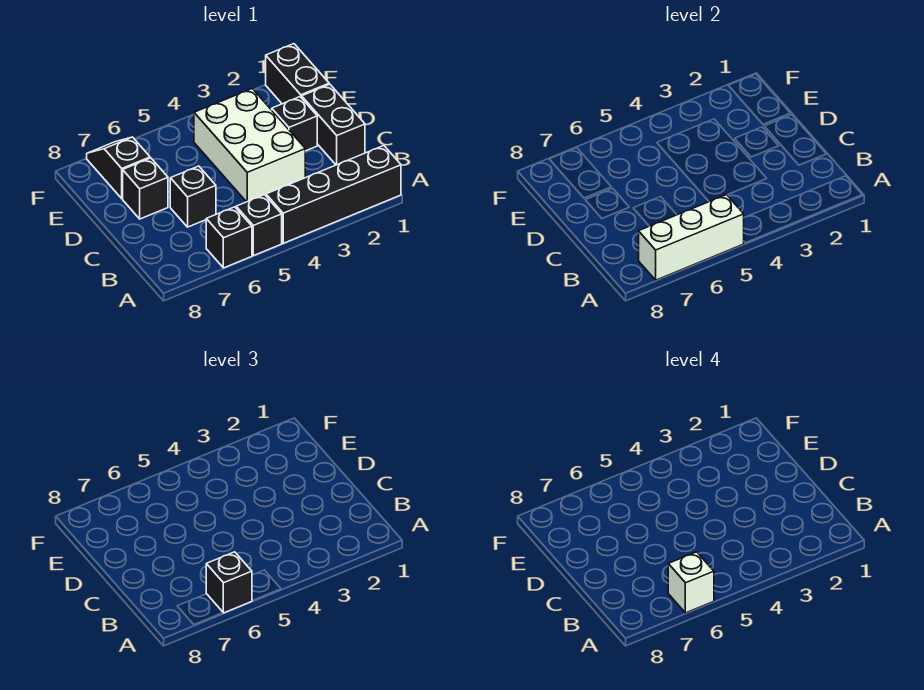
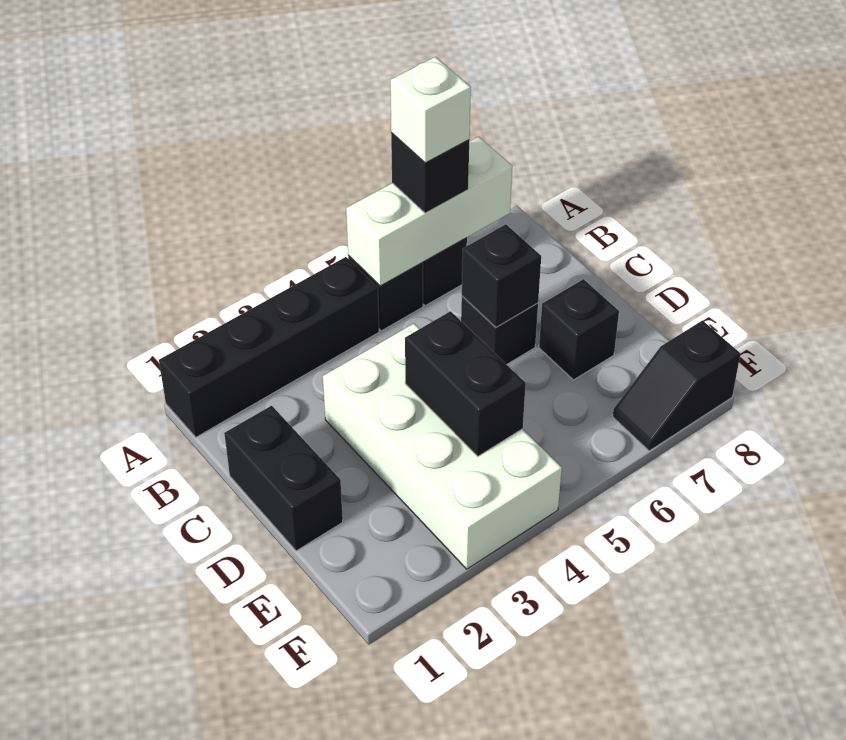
white 2x3 brick [194,89,305,202] -> white 2x4 brick [323,324,562,569]
black 1x1 brick [272,97,317,151] -> black 1x1 brick moved to [462,224,541,327]
black 1x2 brick [266,44,329,104] -> black 1x2 brick moved to [405,311,526,456]
black 1x2 slope [87,137,150,199] -> black 1x2 slope turned to [613,321,740,451]

